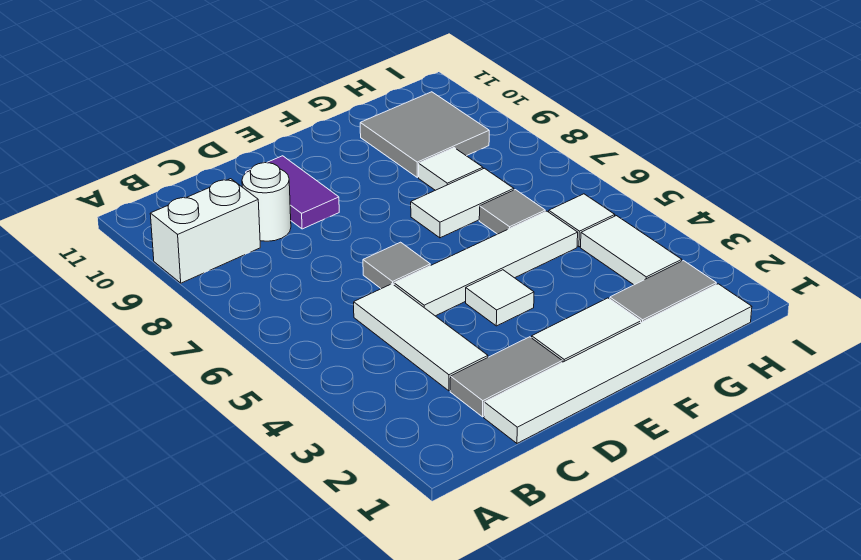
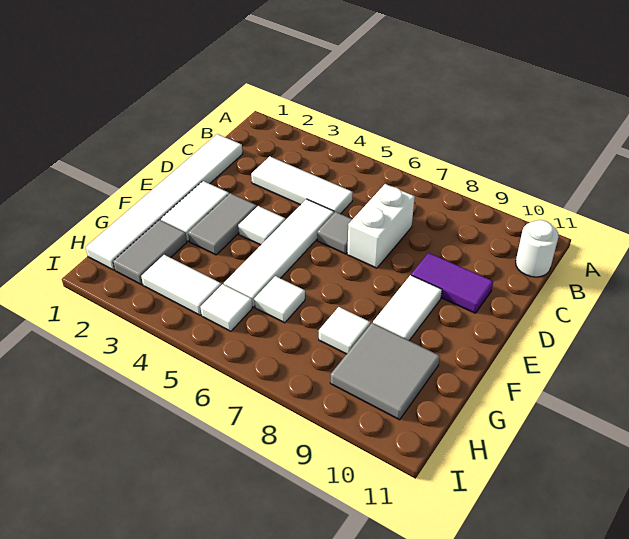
white 1x2 brick [150,179,260,283] -> white 1x2 brick moved to [347,184,415,268]
grey 1x2 tile [450,337,562,417] -> grey 1x2 tile moved to [188,193,257,255]
white 1x1 round brick [242,163,291,241] -> white 1x1 round brick moved to [516,220,559,277]
white 1x2 tile [411,168,514,238] -> white 1x2 tile moved to [373,275,442,340]
grey 1x1 tile [479,190,545,234] -> white 1x1 tile [254,276,305,323]

